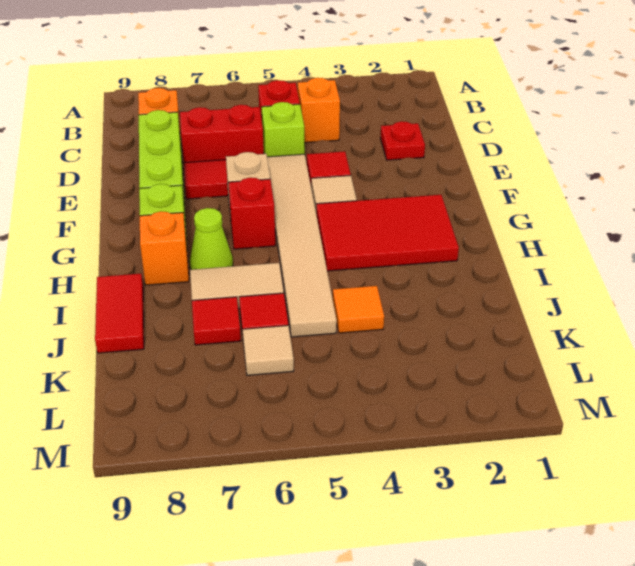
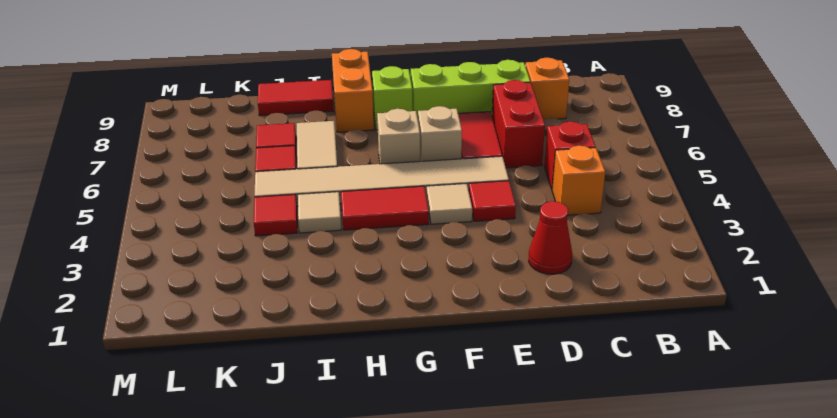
red 1x1 plate [380,121,425,160] -> red 1x1 cone [529,201,572,274]
lime 1x1 brick [262,102,305,157] -> none
red 2x3 tile [316,195,459,271] -> red 1x2 tile [341,186,429,230]
red 1x1 brick [228,178,276,249] -> tan 1x1 brick [377,109,420,164]
lime 1x1 cone [190,208,233,270] -> none
orange 1x1 brick [140,211,189,285] -> orange 1x2 brick [332,49,374,132]
orange 1x1 tile [333,286,384,333] -> red 1x1 tile [254,194,297,236]
tan 1x1 tile [243,325,294,375] -> tan 1x1 tile moved to [298,192,341,233]

